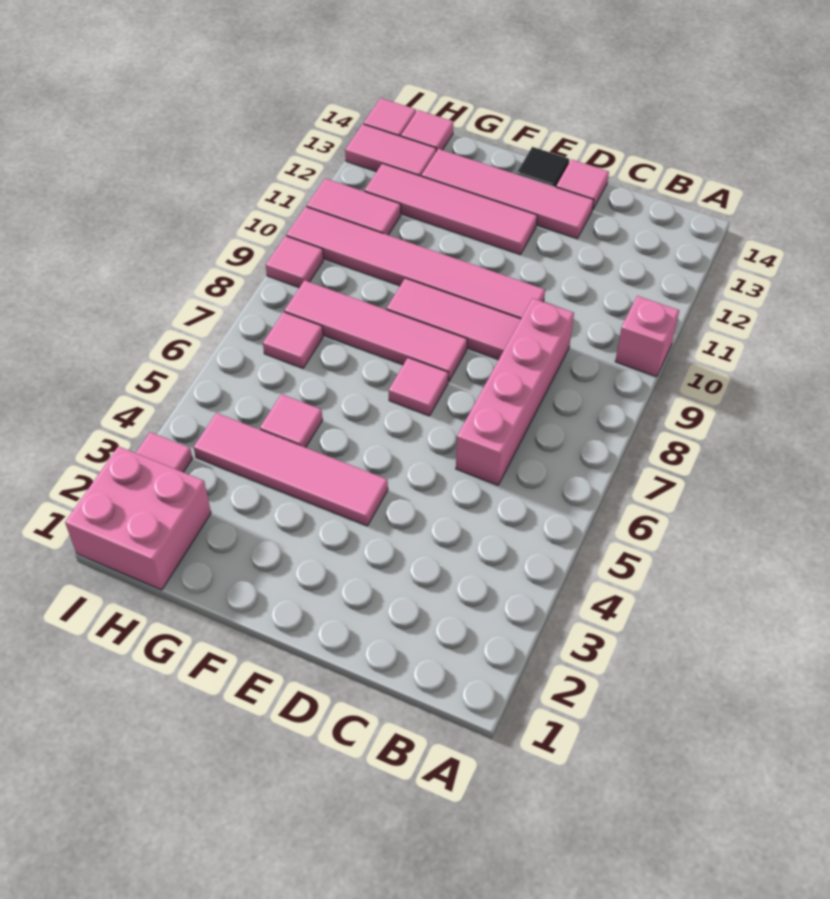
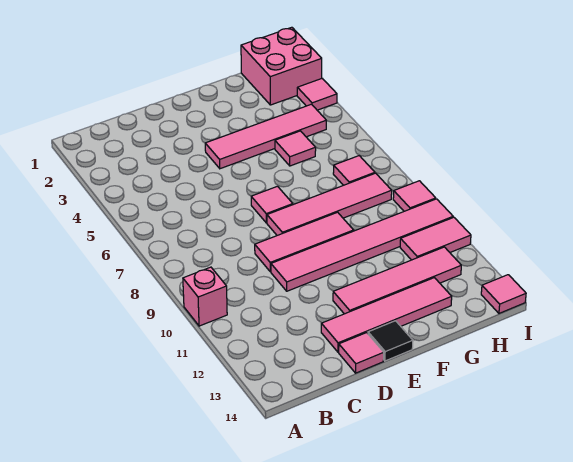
pink 1x4 brick [456,298,574,485] -> none
pink 1x2 tile [345,124,436,176] -> none
pink 1x1 tile [401,110,454,151] -> none

